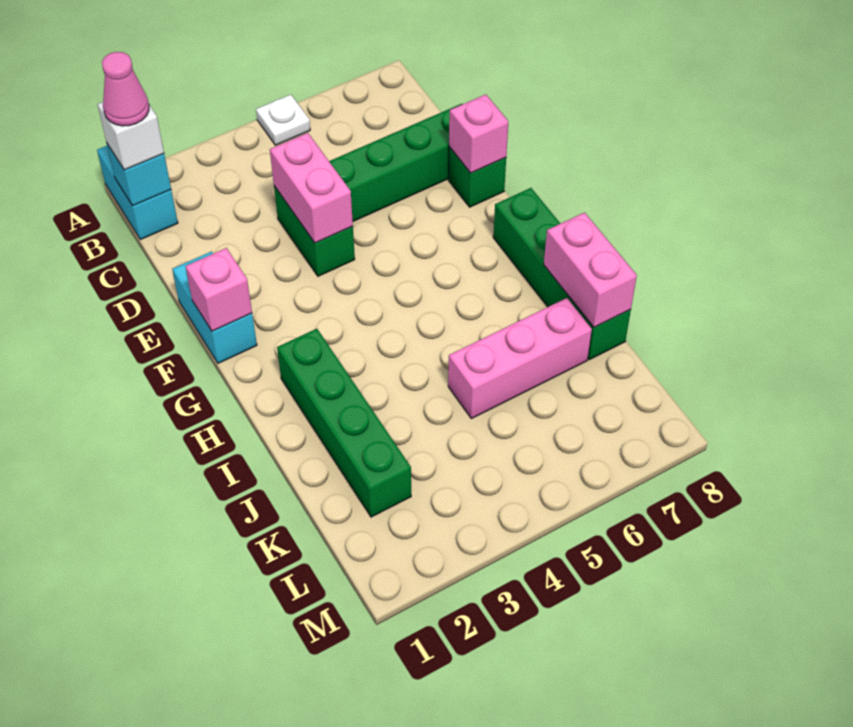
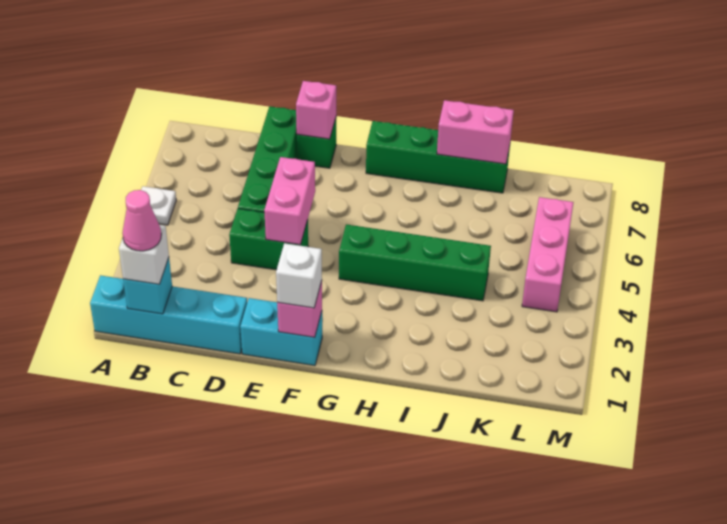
cyan 1x2 brick [97,146,178,240] -> cyan 1x4 brick [90,275,247,354]
pink 1x2 brick [270,133,353,243] -> pink 1x2 brick turned to [264,157,315,245]
none -> white 1x1 brick [276,243,322,308]
green 1x4 brick [277,329,411,517] -> green 1x4 brick moved to [339,224,491,301]
pink 1x3 brick [448,298,592,419] -> pink 1x3 brick moved to [522,197,574,312]

